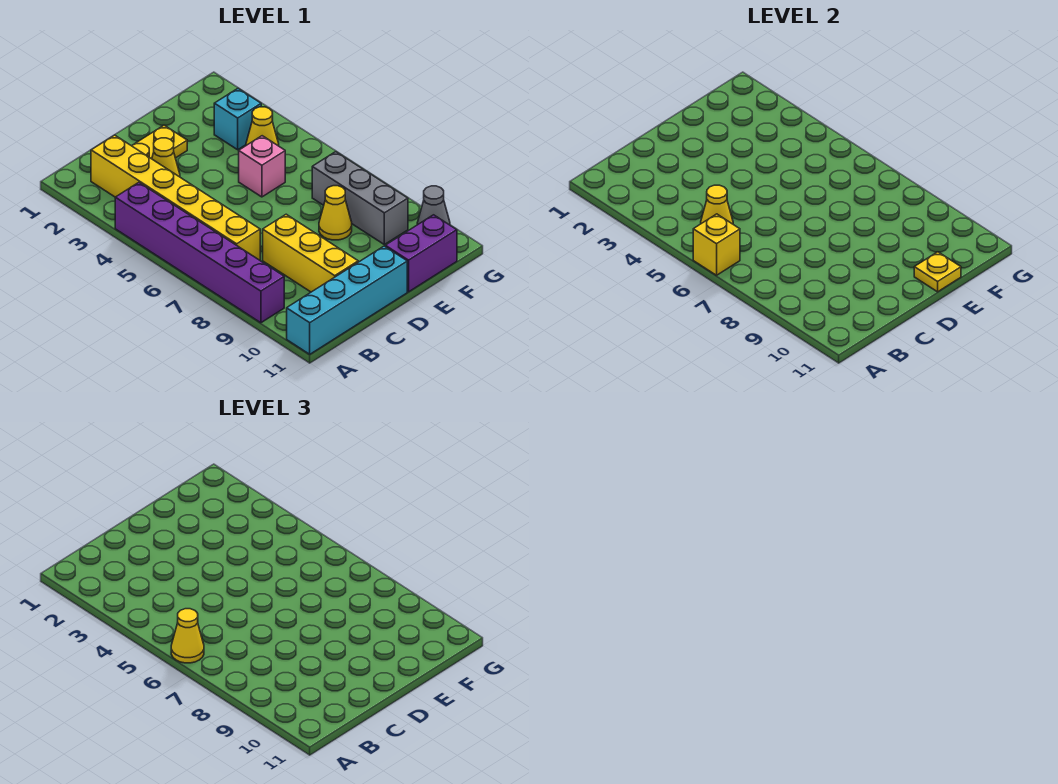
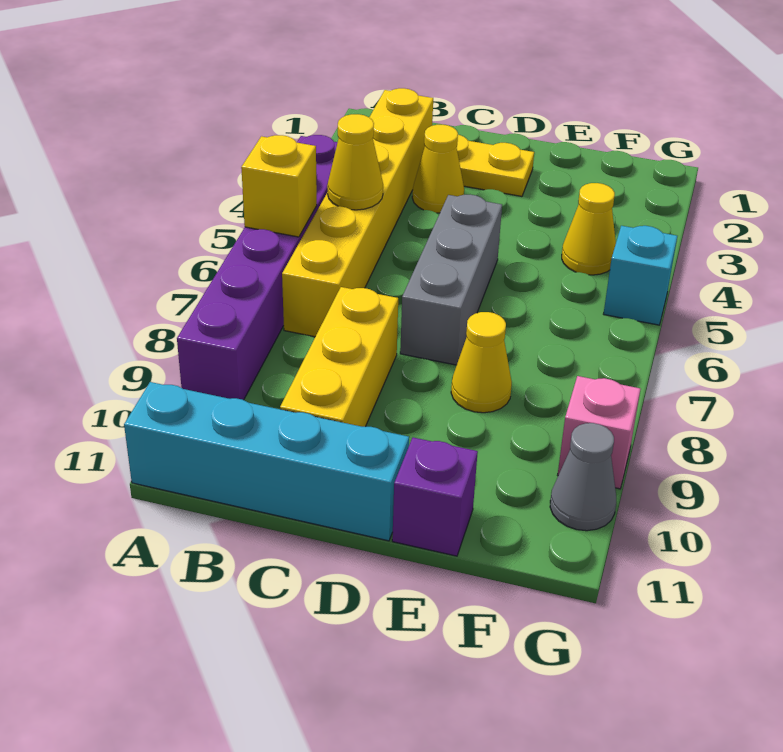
yellow 1x1 cone [171,609,204,663] -> none
pink 1x1 brick [239,136,285,197] -> pink 1x1 brick moved to [558,376,640,489]
purple 1x2 brick [385,215,457,292] -> purple 1x1 brick [392,437,478,556]
yellow 1x1 plate [914,252,961,292] -> none
cyan 1x1 brick [214,89,261,150] -> cyan 1x1 brick moved to [604,226,677,325]
grey 1x3 brick [312,152,408,245] -> grey 1x3 brick moved to [400,195,502,365]

